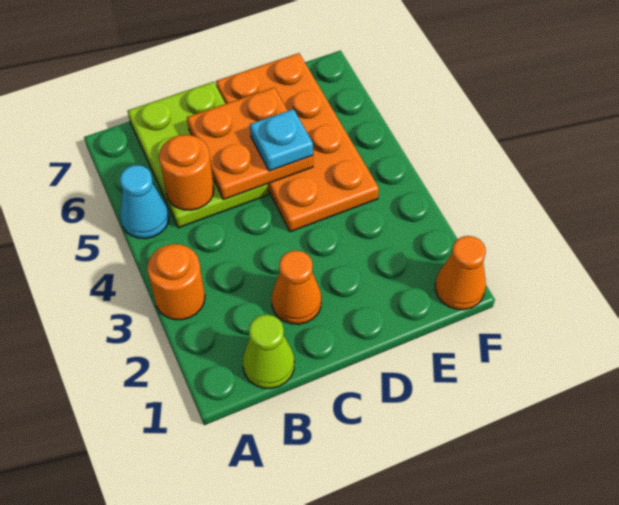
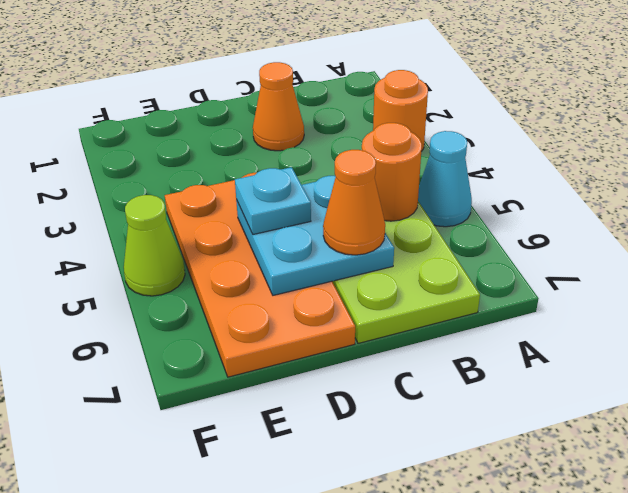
lime 1x1 cone [243,315,295,389] -> lime 1x1 cone moved to [124,195,185,296]
orange 2x2 plate [187,87,313,199] -> cyan 2x2 plate [236,176,394,295]
orange 1x1 cone [435,236,486,310] -> orange 1x1 cone moved to [323,150,385,255]

